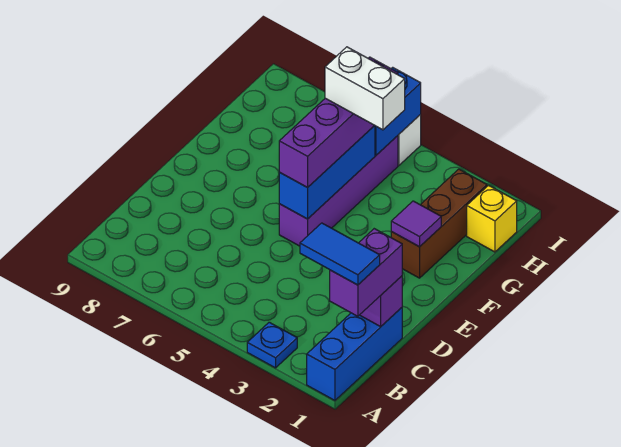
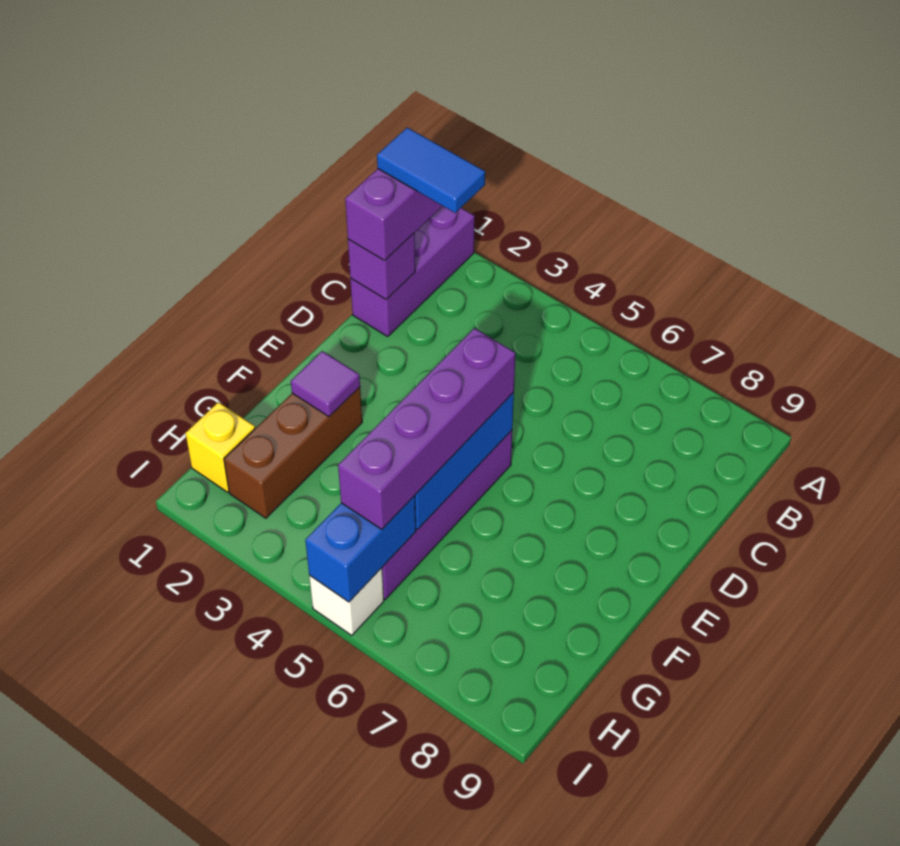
blue 1x3 brick [307,308,402,400] -> purple 1x3 brick [350,206,475,336]
blue 1x1 plate [247,322,297,368] -> none
white 1x2 brick [325,47,405,130] -> none

